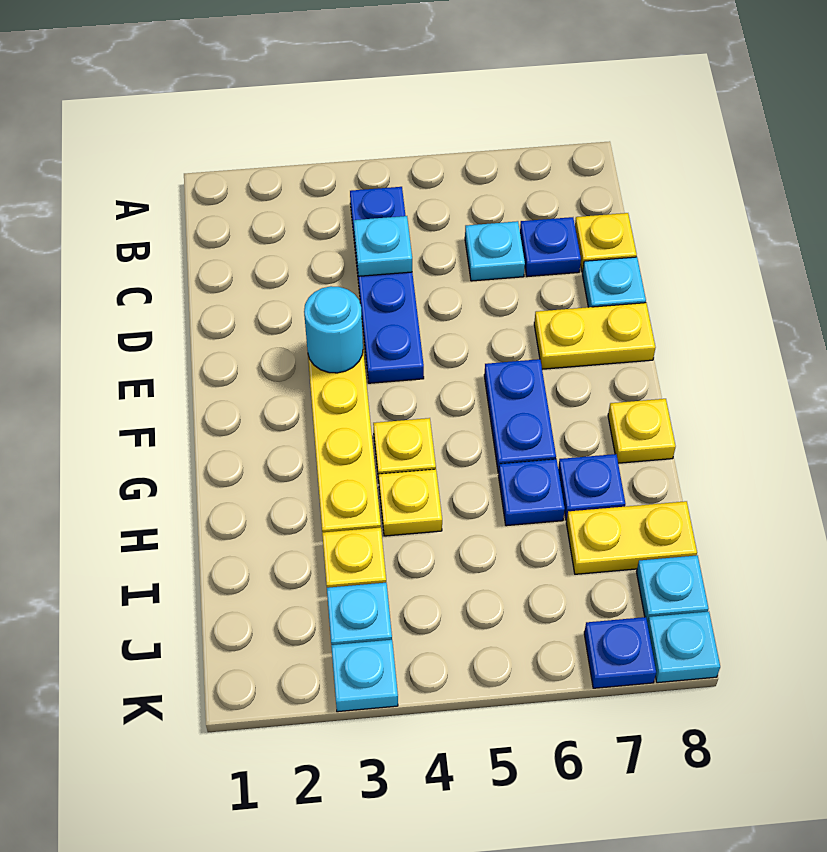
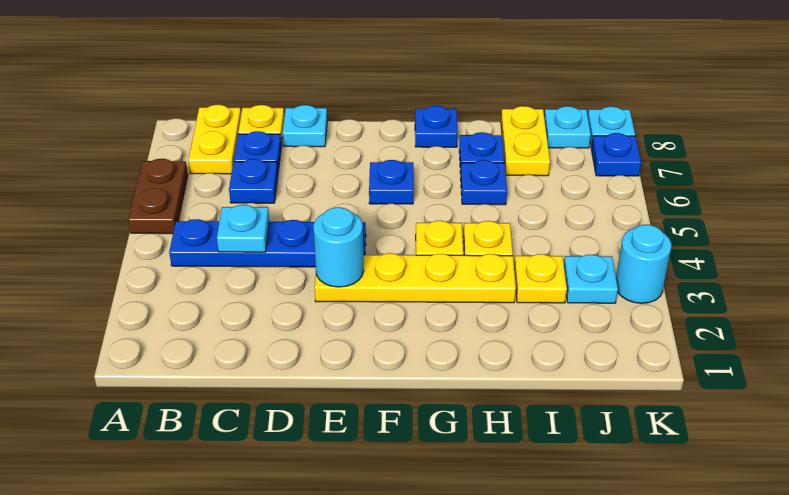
none -> brown 1x2 plate [128,159,188,234]
cyan 1x1 plate [465,221,525,281] -> blue 1x1 plate [229,159,278,203]
yellow 1x2 plate [534,303,656,369] -> yellow 1x2 plate moved to [188,105,241,174]
blue 1x2 plate [484,359,556,473] -> blue 1x1 plate [369,160,414,204]
yellow 1x1 plate [608,399,676,463] -> blue 1x1 plate [415,106,458,147]
cyan 1x1 plate [331,640,398,712] -> cyan 1x1 round brick [616,225,671,303]

